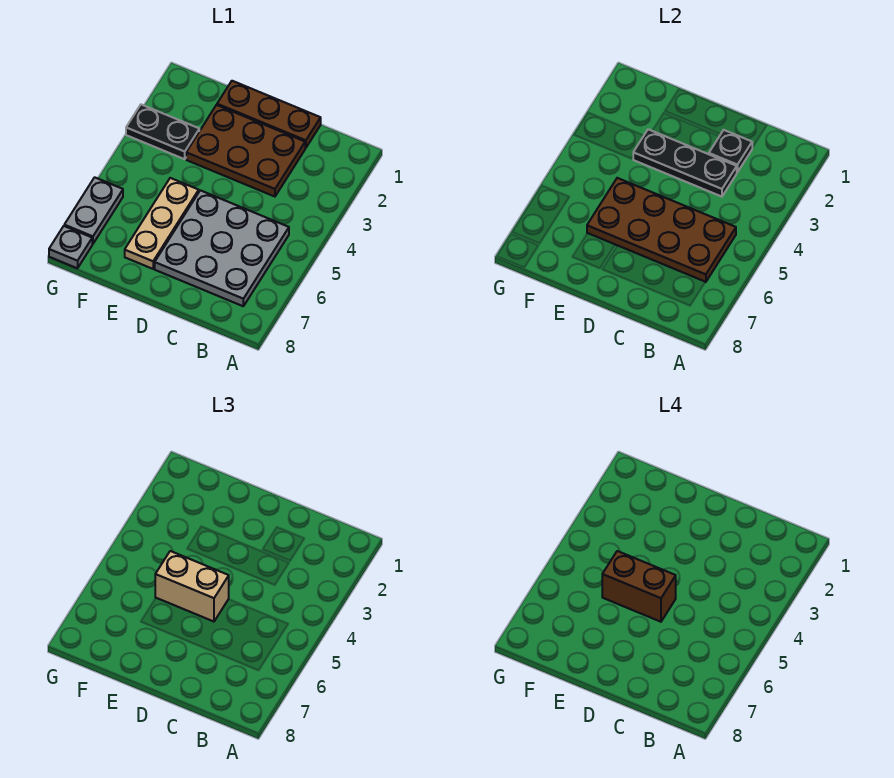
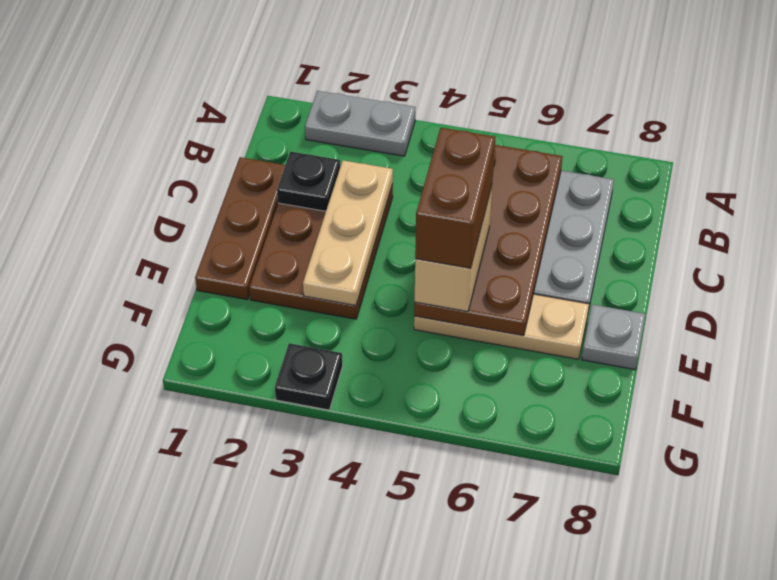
black 1x3 plate [633,129,737,197] -> tan 1x3 plate [303,160,393,306]
black 1x2 plate [126,105,199,159] -> black 1x1 plate [275,343,343,410]
grey 1x2 plate [64,177,123,244] -> grey 1x2 plate moved to [305,91,415,156]
grey 1x1 plate [49,226,92,268] -> grey 1x1 plate moved to [582,304,646,370]

